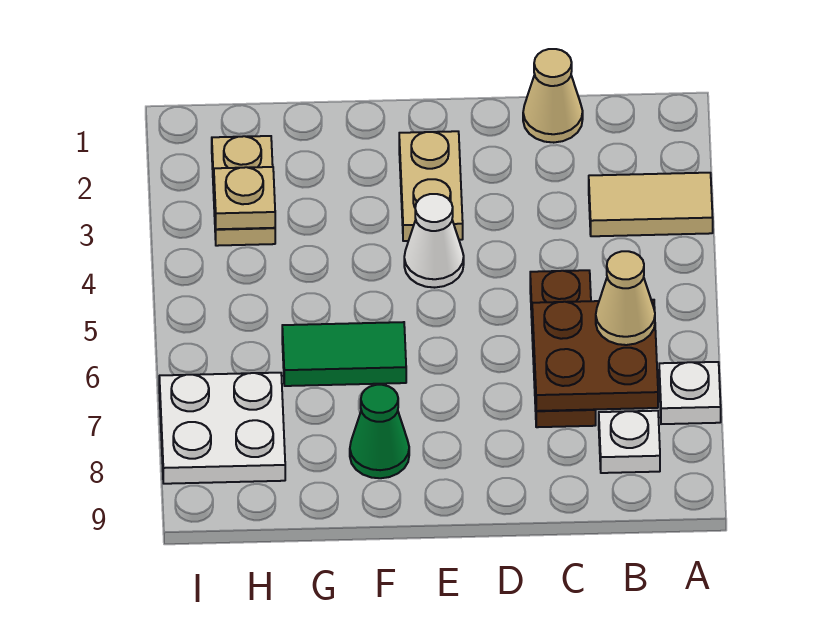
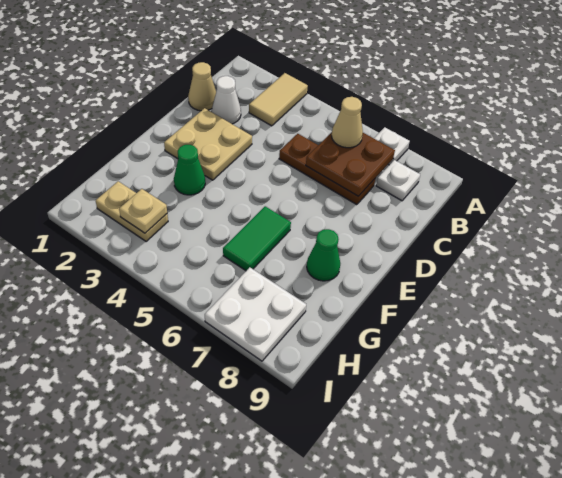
tan 1x2 plate [399,131,463,241] -> tan 2x2 plate [164,108,252,180]
white 1x1 cone [404,194,464,288] -> white 1x1 cone moved to [212,76,241,124]
none -> green 1x1 cone [174,145,205,195]

